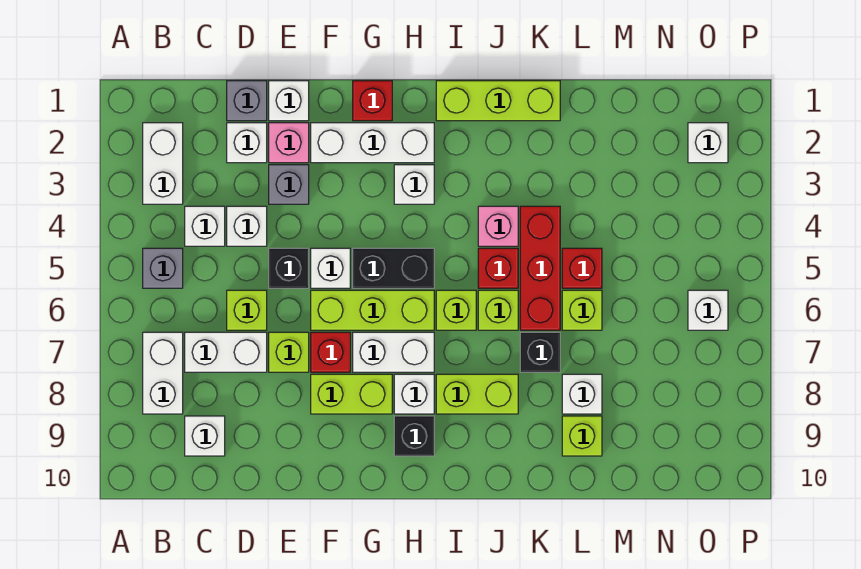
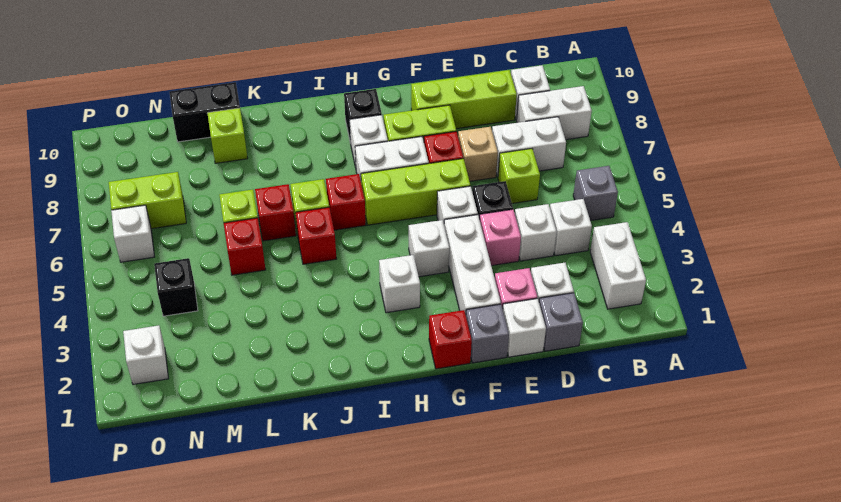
white 1x2 brick [143,332,183,414] -> white 1x2 brick turned to [517,86,592,140]
grey 1x1 brick [269,165,309,204] -> grey 1x1 brick moved to [466,304,509,363]
lime 1x1 brick [269,332,309,372] -> tan 1x1 brick [458,127,498,181]
white 1x3 brick [311,123,434,163] -> white 1x3 brick turned to [444,215,501,314]
black 1x2 brick [353,248,434,288] -> black 1x2 brick moved to [169,82,240,142]
lime 1x3 brick [436,81,560,121] -> lime 1x3 brick moved to [411,70,517,129]
lime 1x1 brick [436,290,476,330] -> red 1x1 brick [326,174,366,230]
lime 1x2 brick [436,374,518,414] -> lime 1x2 brick moved to [109,172,186,229]
pink 1x1 brick [478,206,518,246] -> pink 1x1 brick moved to [480,209,521,266]
red 1x3 brick [520,206,560,330] -> red 1x1 brick [255,184,296,241]
black 1x1 brick [520,332,560,372] -> black 1x1 brick moved to [154,258,198,316]
white 1x1 brick [562,374,602,414] -> white 1x1 brick moved to [409,220,449,277]

